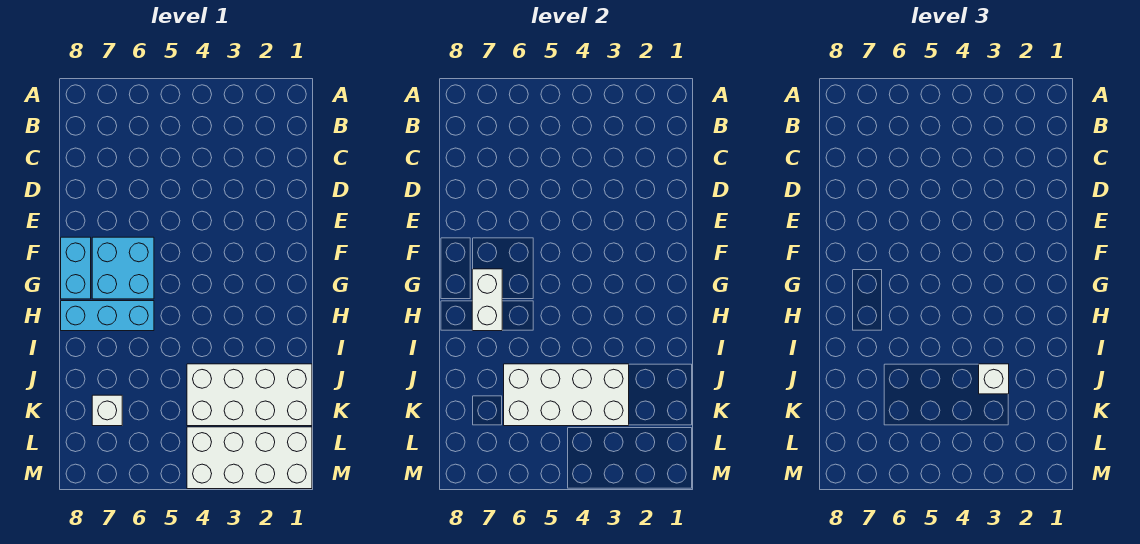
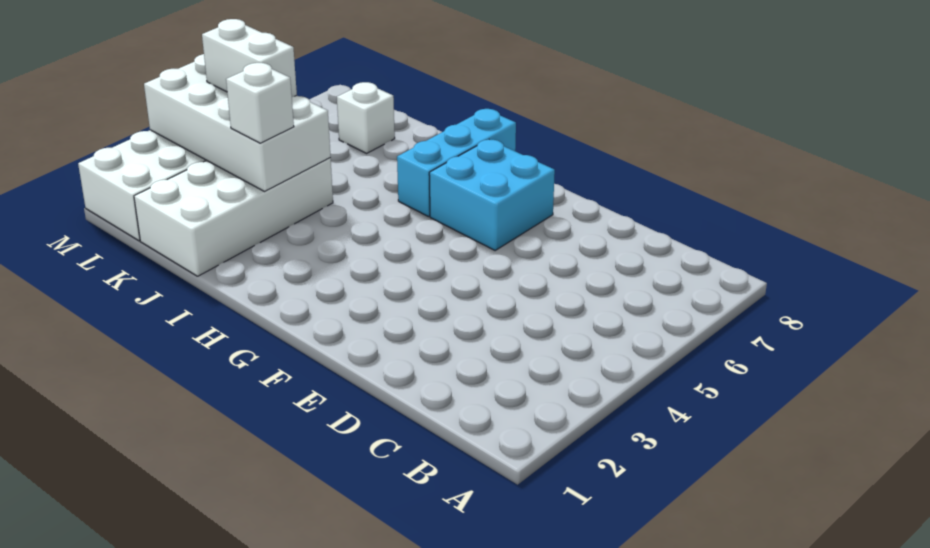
cyan 1x2 brick [61,237,91,299] -> none
white 1x2 brick [472,269,502,331] -> white 1x2 brick moved to [202,19,297,97]
white 2x4 brick [504,364,629,426] -> white 2x4 brick turned to [144,54,330,191]

